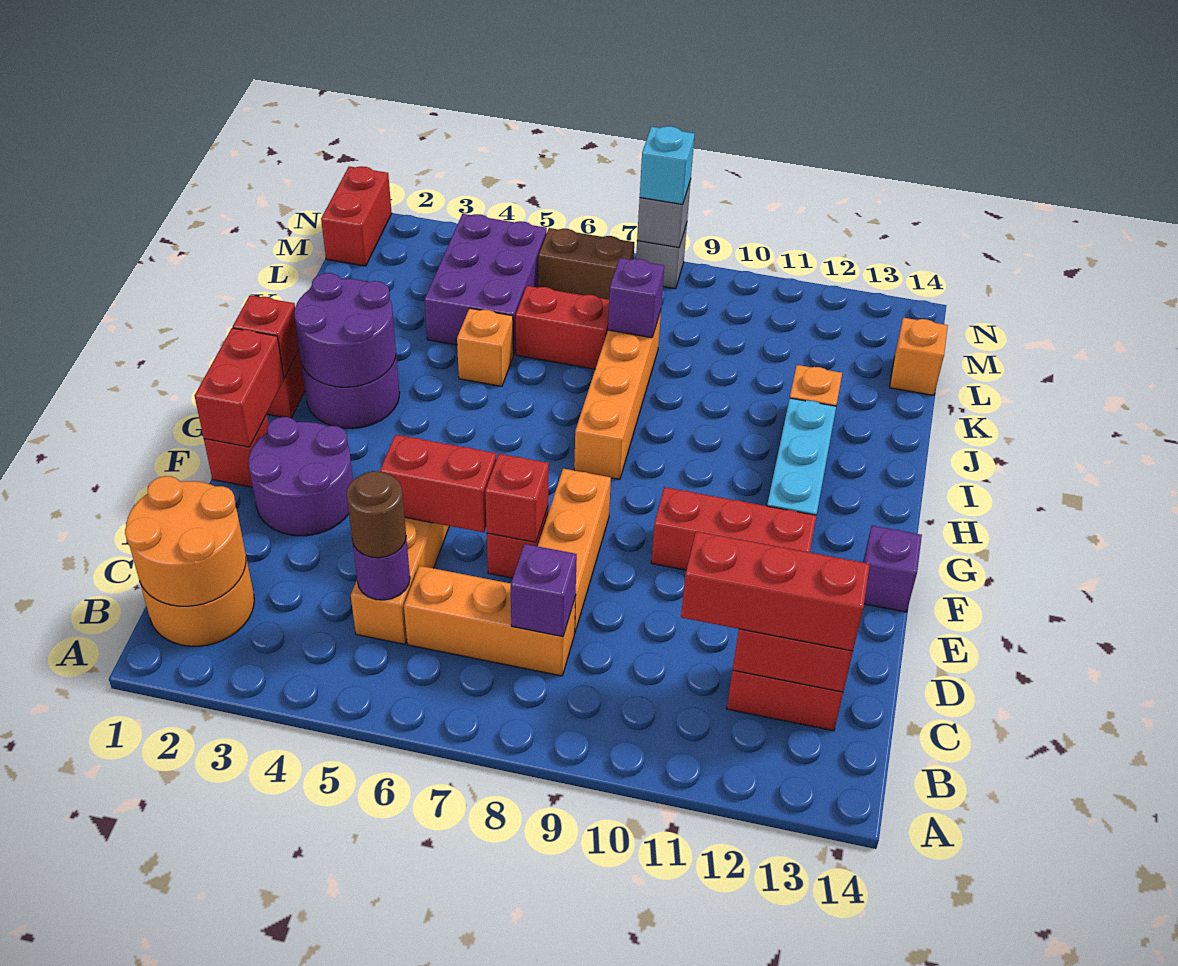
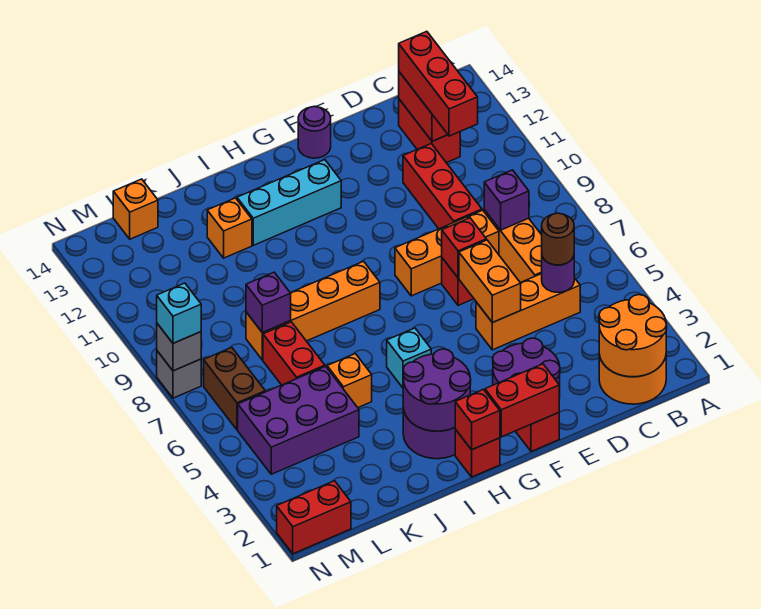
red 1x2 brick [380,435,496,532] -> orange 1x2 brick [459,240,521,323]
red 1x3 brick [651,487,816,570] -> red 1x3 brick moved to [403,144,482,229]
purple 1x1 brick [863,526,922,612] -> purple 1x1 round brick [298,106,331,158]
none -> cyan 1x1 brick [387,328,431,388]

